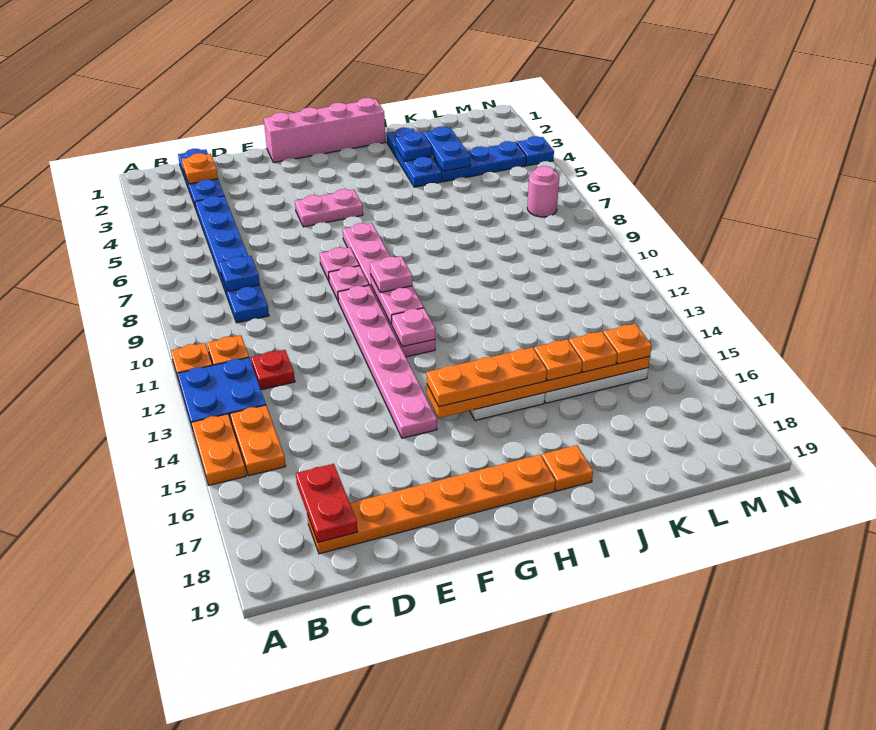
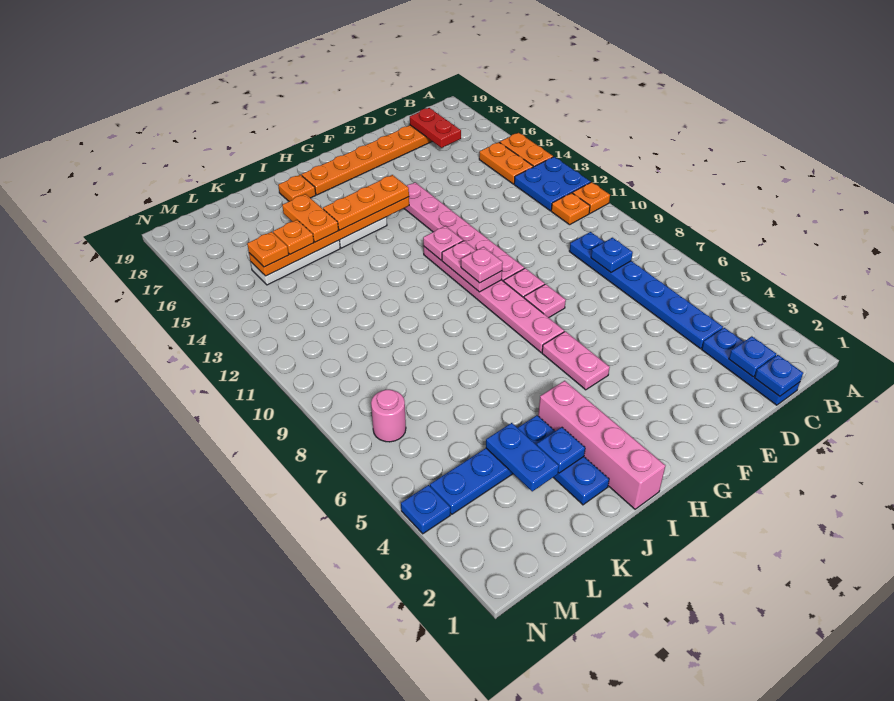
none -> blue 1x1 plate [755,355,803,396]
orange 1x1 plate [182,153,218,184] -> blue 1x1 plate [729,336,776,377]
red 1x1 plate [251,350,295,390] -> none
pink 1x4 brick [264,98,385,163] -> pink 1x4 brick turned to [538,381,665,509]
pink 1x2 plate [295,189,363,227] -> pink 1x2 plate turned to [542,331,610,390]
orange 1x1 plate [534,339,582,381] -> orange 1x2 plate [282,194,339,242]

